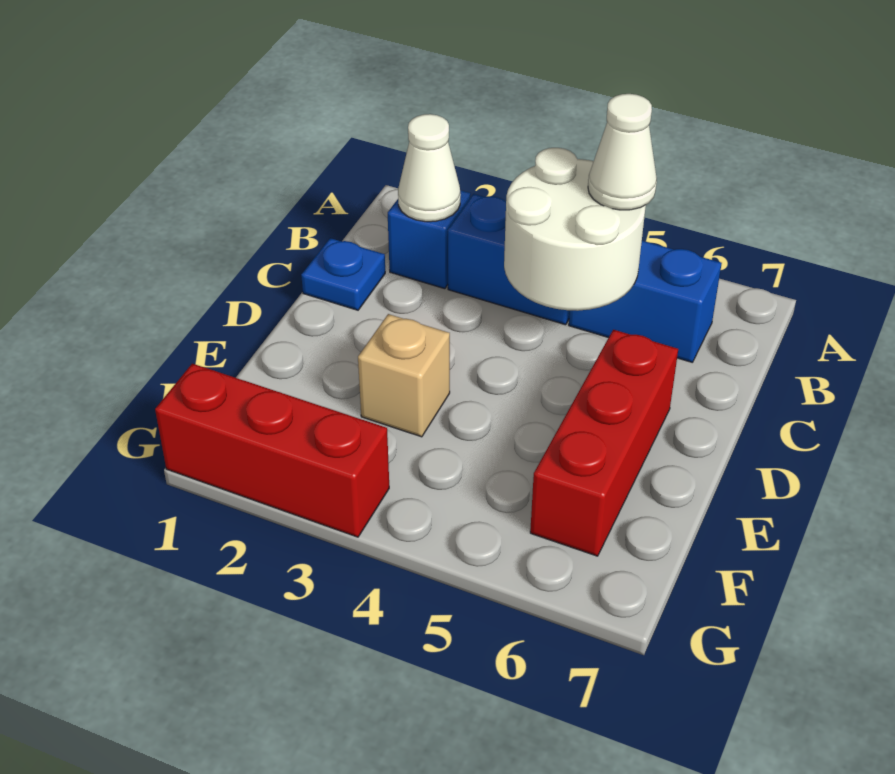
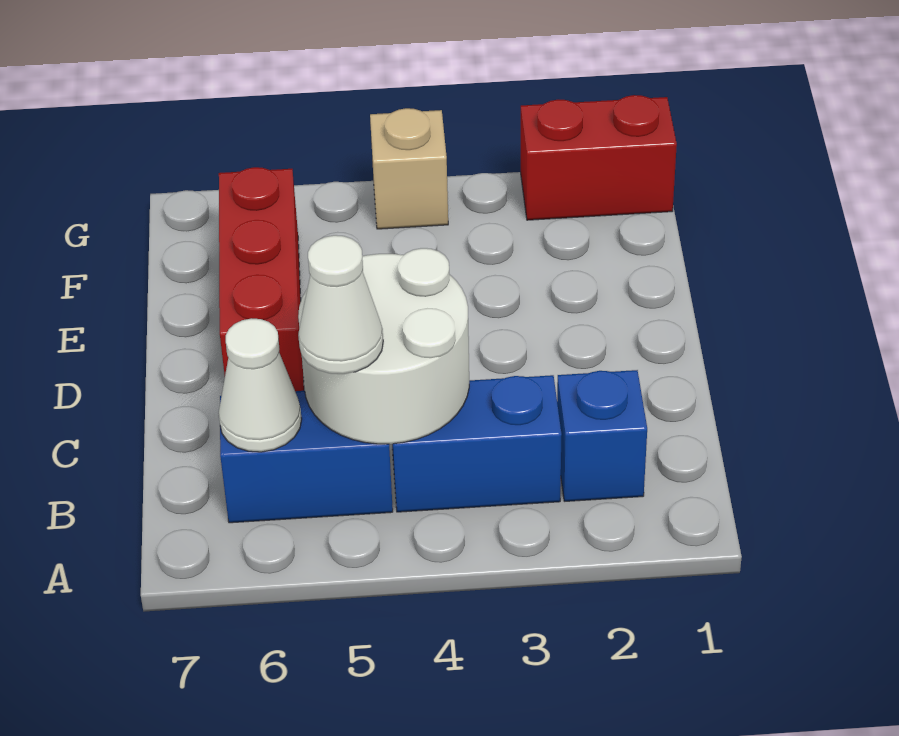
white 1x1 cone [398,114,461,222] -> white 1x1 cone moved to [219,318,302,452]
blue 1x1 plate [301,238,385,310] -> none
tan 1x1 brick [358,314,450,437] -> tan 1x1 brick moved to [370,108,448,229]
red 1x3 brick [155,364,389,537] -> red 1x2 brick [521,95,677,220]

